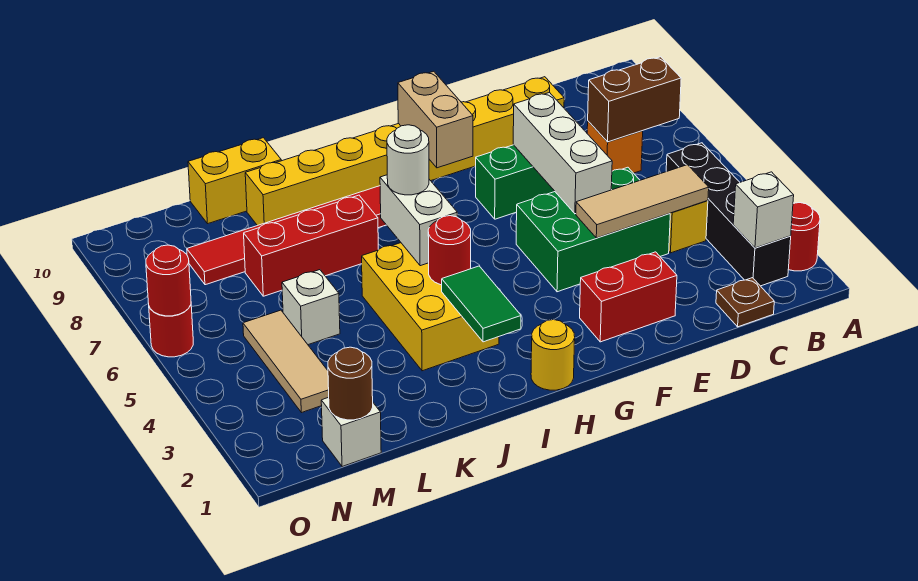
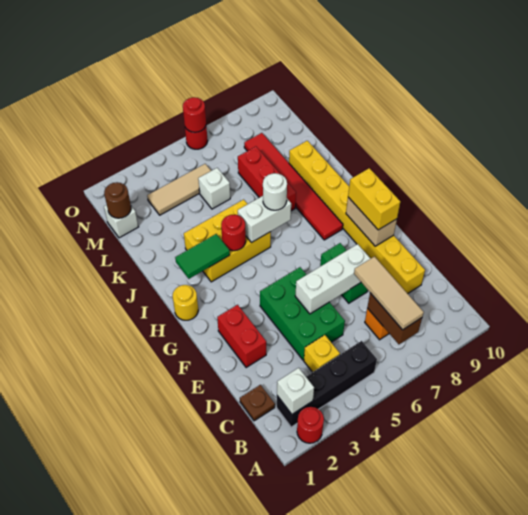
tan 1x3 tile [576,165,709,238] -> tan 1x3 tile moved to [354,257,424,330]
tan 1x2 brick [398,71,473,168] -> tan 1x2 brick turned to [346,197,397,246]
yellow 1x2 brick [188,138,281,224] -> yellow 1x2 brick moved to [348,168,400,230]

